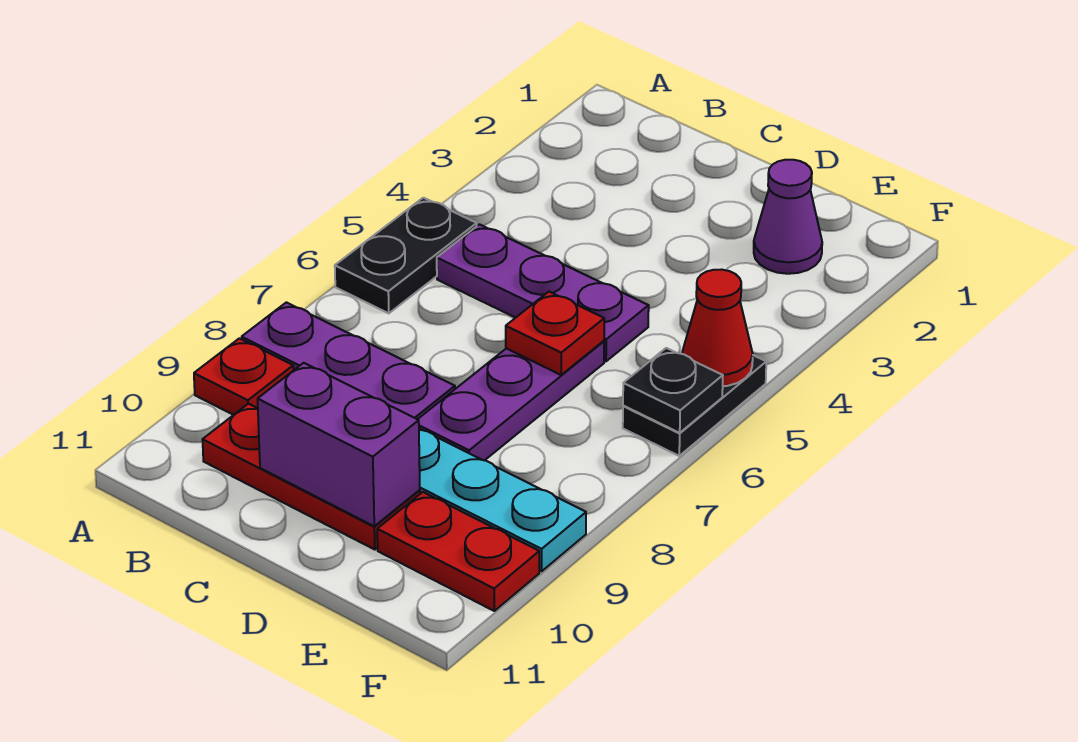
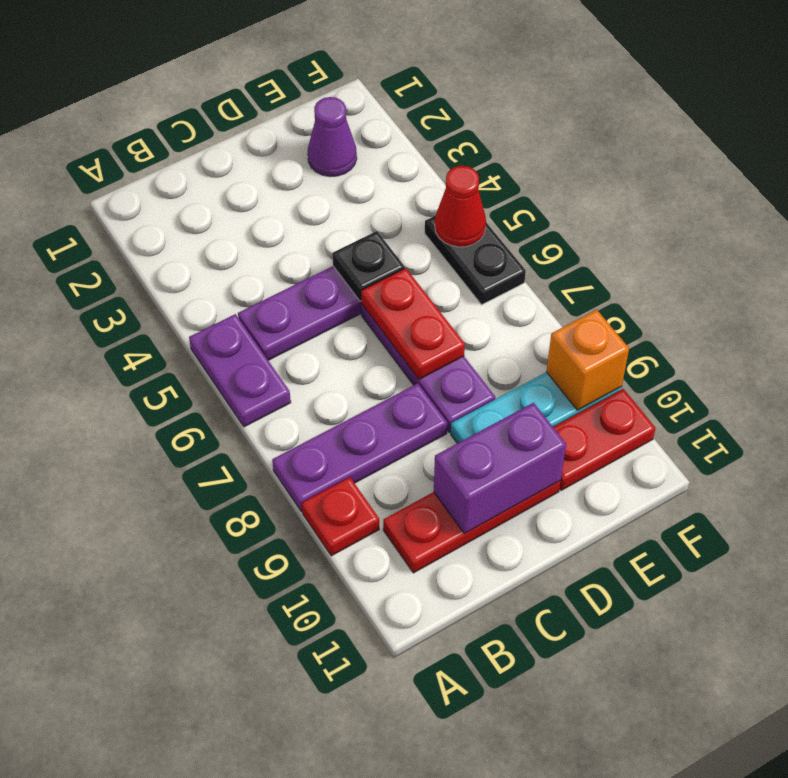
black 1x2 plate [335,198,477,313] -> purple 1x2 plate [189,314,291,427]
red 1x1 plate [506,292,604,375] -> red 1x2 plate [361,268,465,379]
black 1x1 plate [623,348,723,433] -> black 1x1 plate moved to [332,231,405,301]
none -> orange 1x1 brick [546,310,629,410]

